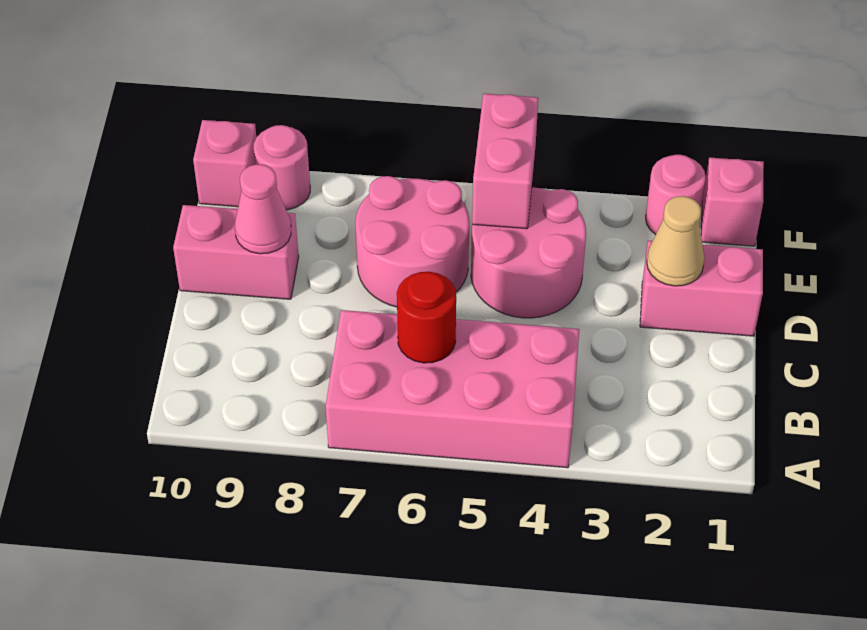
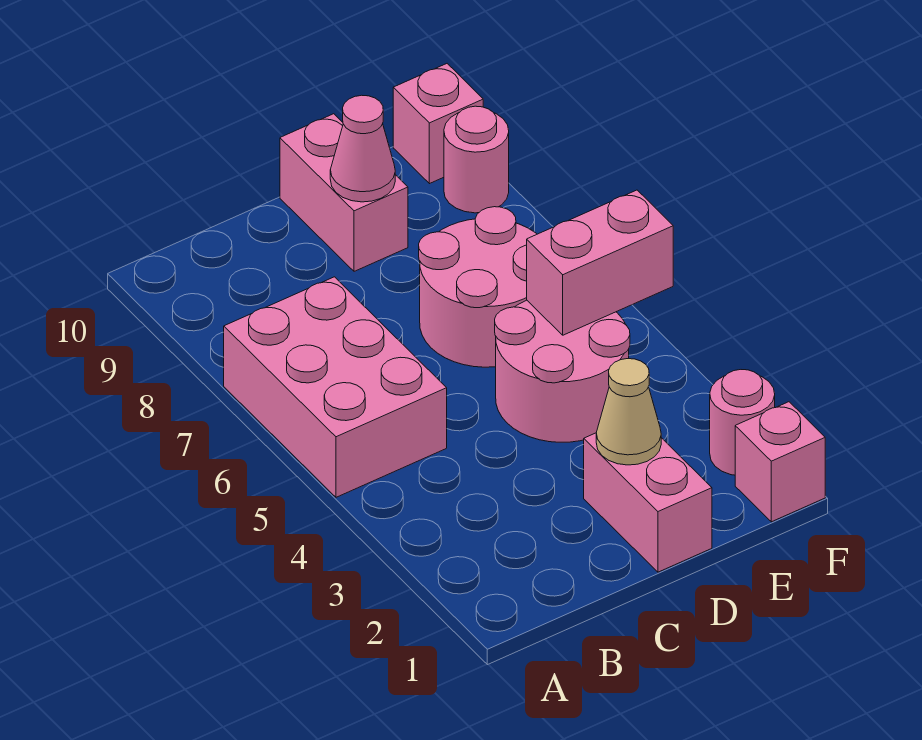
pink 2x4 brick [326,310,579,468] -> pink 2x3 brick [224,277,447,497]
red 1x1 round brick [397,272,456,363] -> none

